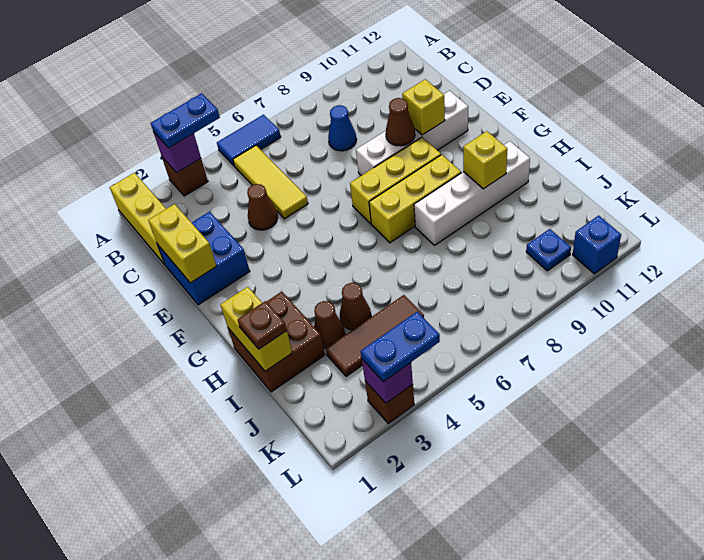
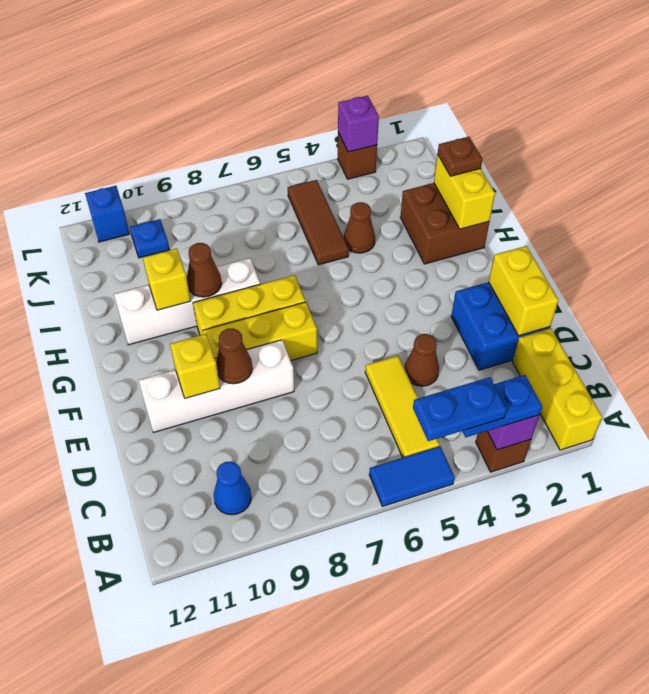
blue 1x1 cone [328,105,357,151] -> blue 1x1 cone moved to [214,462,251,515]
brown 1x1 cone [314,301,345,348] -> brown 1x1 cone moved to [187,243,222,297]
brown 1x3 tile [326,295,424,377] -> brown 1x3 tile turned to [288,180,349,265]
blue 1x2 plate [361,312,440,382] -> blue 1x2 plate moved to [413,377,507,441]

